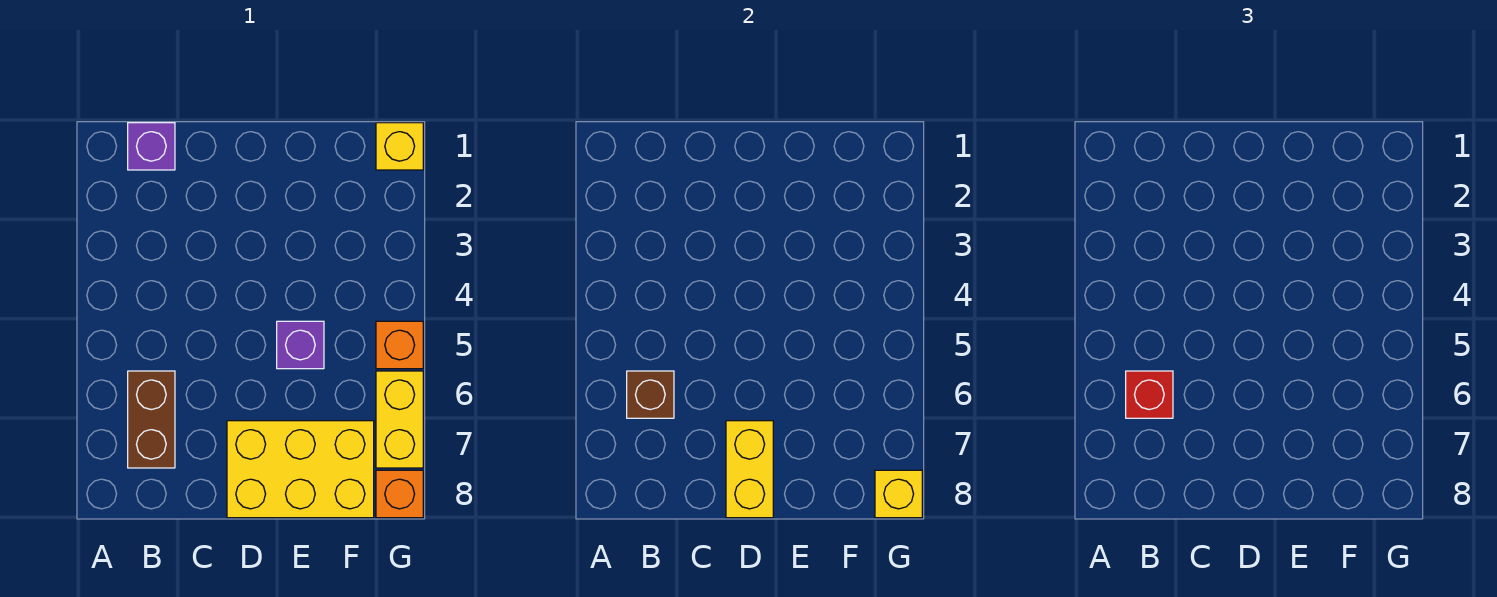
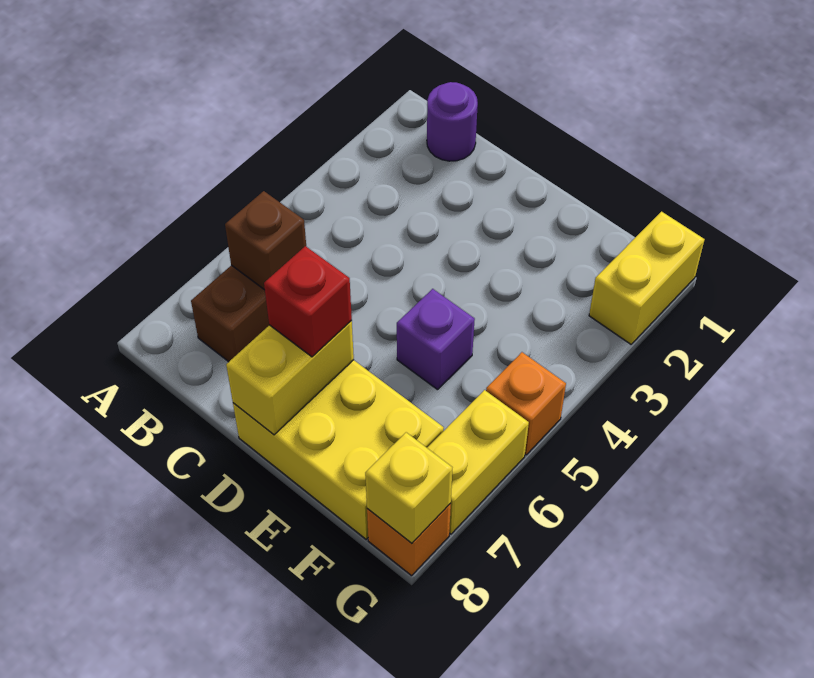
purple 1x1 brick [128,123,175,170] -> purple 1x1 round brick [427,82,478,161]
red 1x1 brick [1126,371,1173,418] -> red 1x1 brick moved to [264,246,352,357]
yellow 1x1 brick [376,123,423,170] -> yellow 1x2 brick [589,212,705,344]

